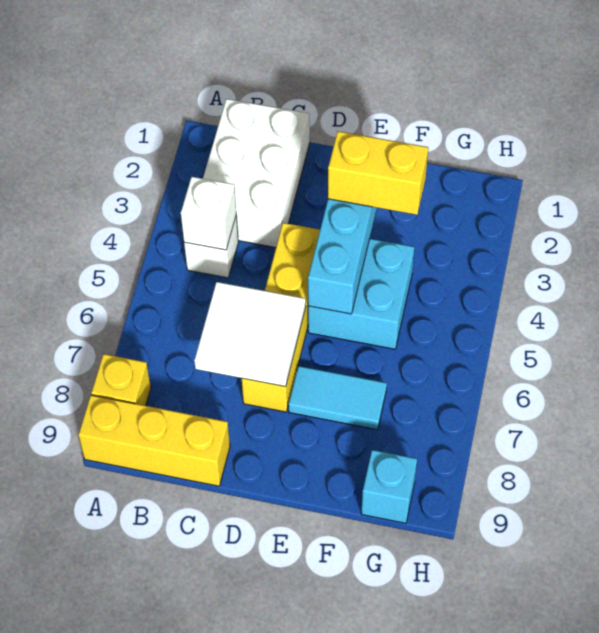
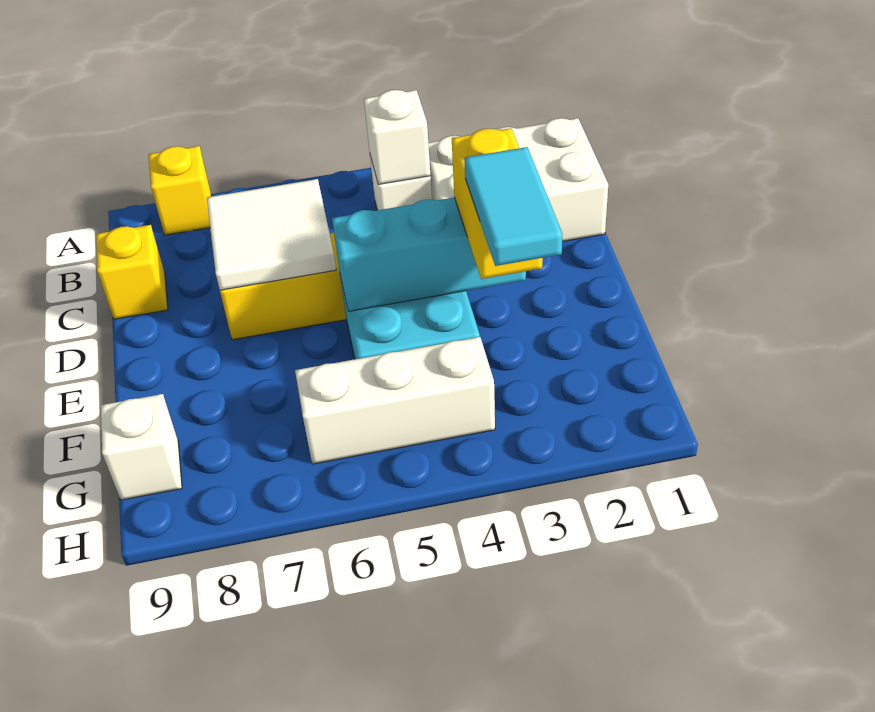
yellow 1x3 brick [78,395,230,486] -> yellow 1x1 brick [96,225,168,319]
cyan 1x2 tile [289,366,387,430] -> cyan 1x2 tile moved to [465,147,562,266]
none -> white 1x3 brick [295,337,495,464]
cyan 1x1 brick [361,450,417,523] -> white 1x1 brick [101,394,182,500]

